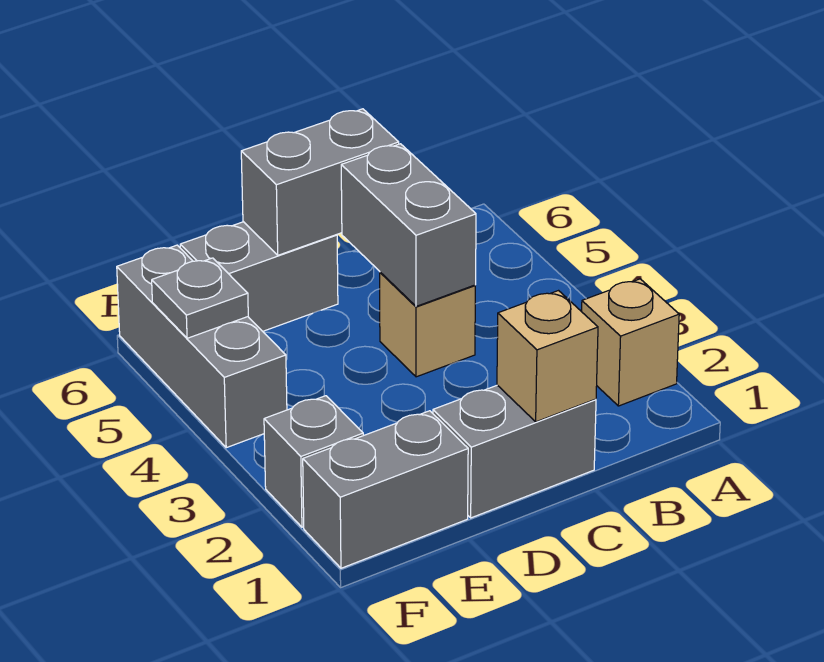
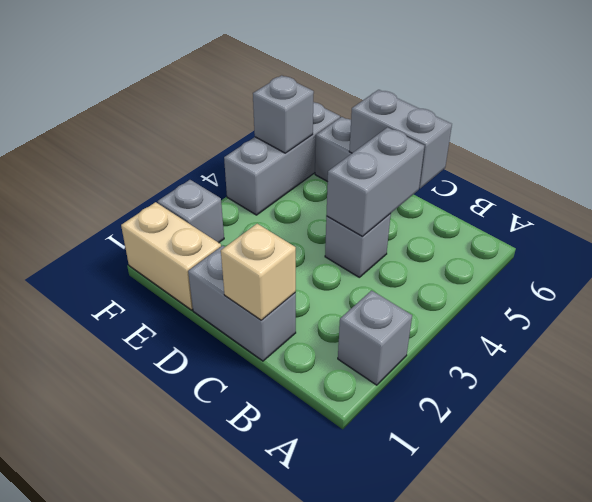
tan 1x1 brick [582,279,679,406] -> grey 1x1 brick [338,290,412,385]
tan 1x1 brick [380,272,475,377] -> grey 1x1 brick [325,214,391,277]
grey 1x2 brick [303,411,468,568] -> tan 1x2 brick [121,202,221,310]
grey 1x1 plate [152,258,248,338] -> grey 1x1 brick [253,75,314,153]

